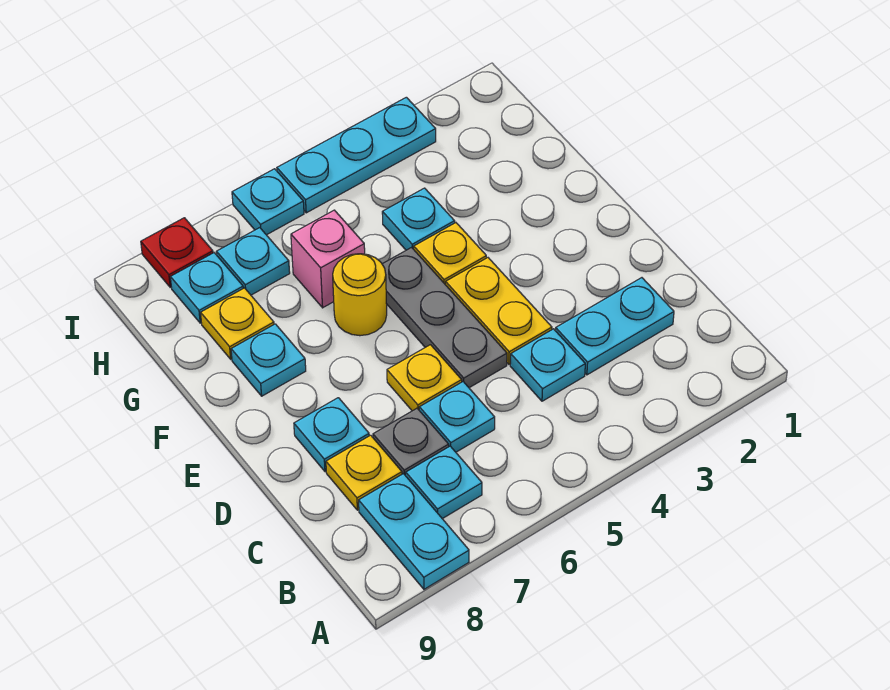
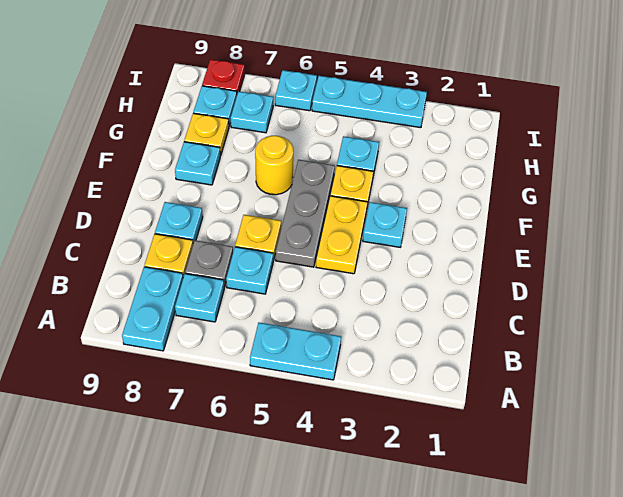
cyan 1x2 plate [556,278,674,375] -> cyan 1x2 plate moved to [250,323,341,380]
cyan 1x1 plate [510,329,585,401] -> cyan 1x1 plate moved to [363,202,407,247]
pink 1x1 brick [291,210,365,308] -> none

